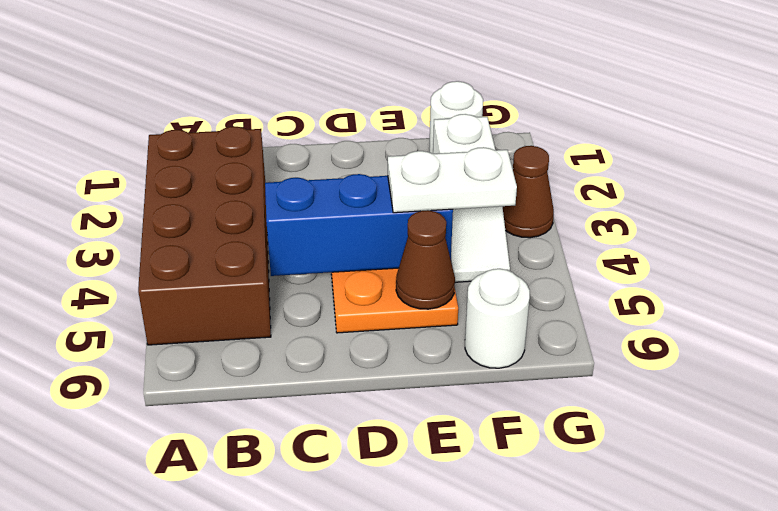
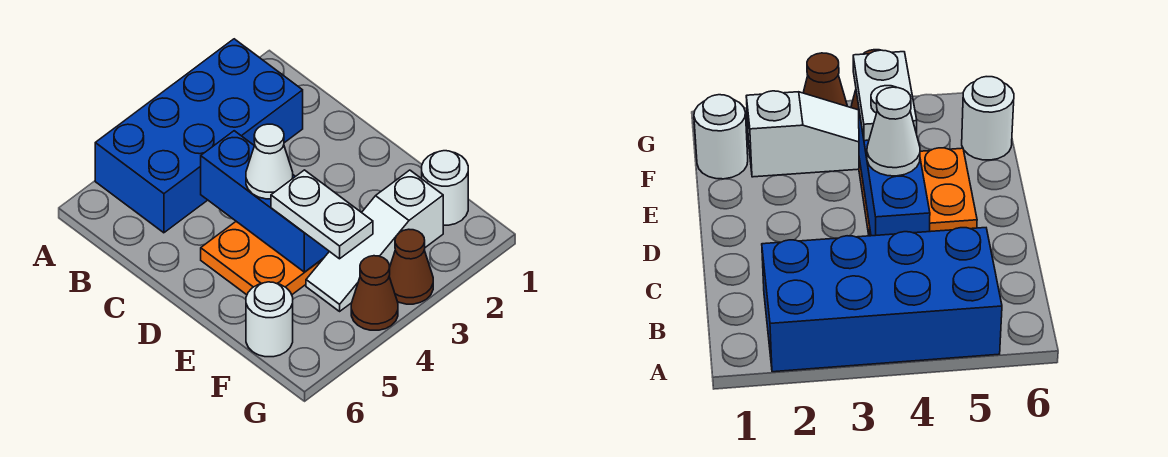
brown 2x4 brick [138,127,271,345] -> blue 2x4 brick [95,39,303,233]
none -> white 1x1 cone [246,124,293,199]
brown 1x1 cone [396,210,455,309] -> brown 1x1 cone moved to [351,256,398,330]

